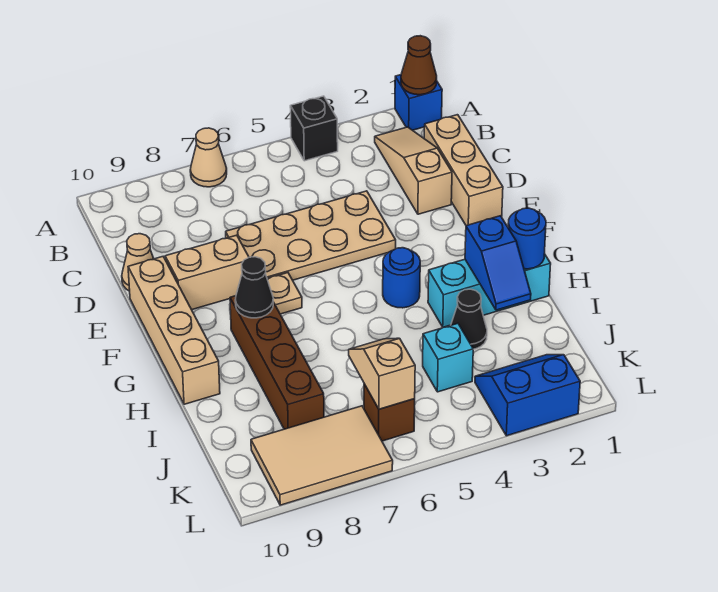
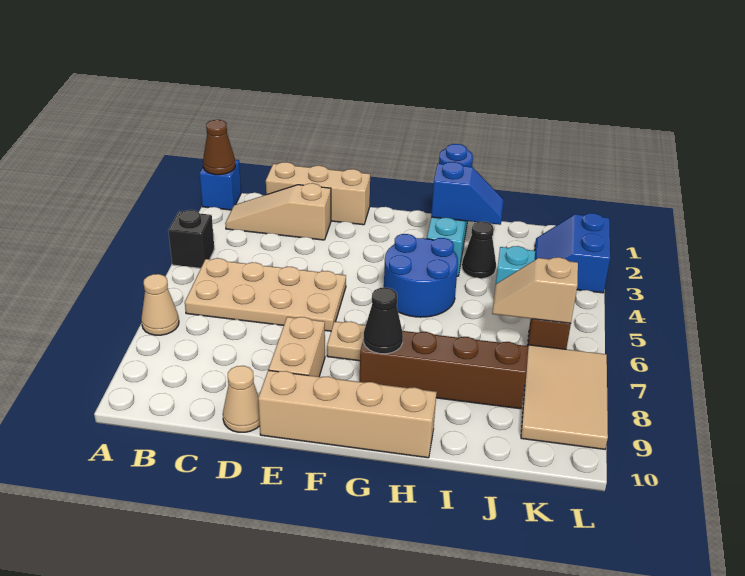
tan 2x4 plate [226,191,396,280] -> tan 2x4 plate turned to [185,258,346,331]
blue 1x1 round brick [383,248,420,308] -> blue 2x2 round brick [384,234,458,317]

